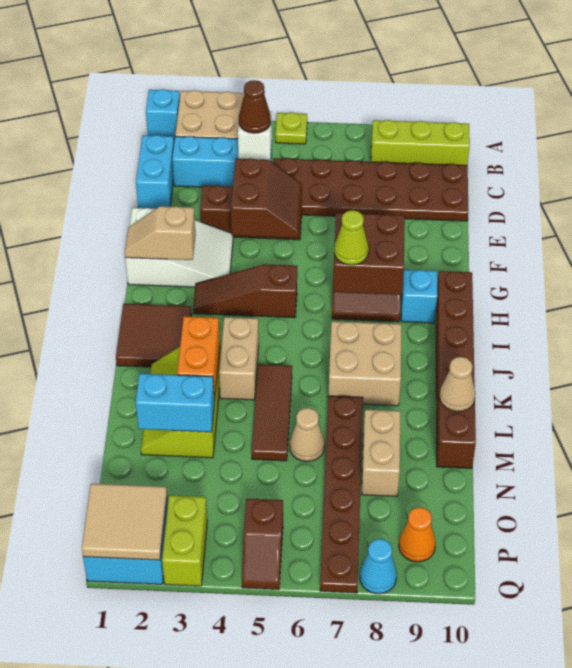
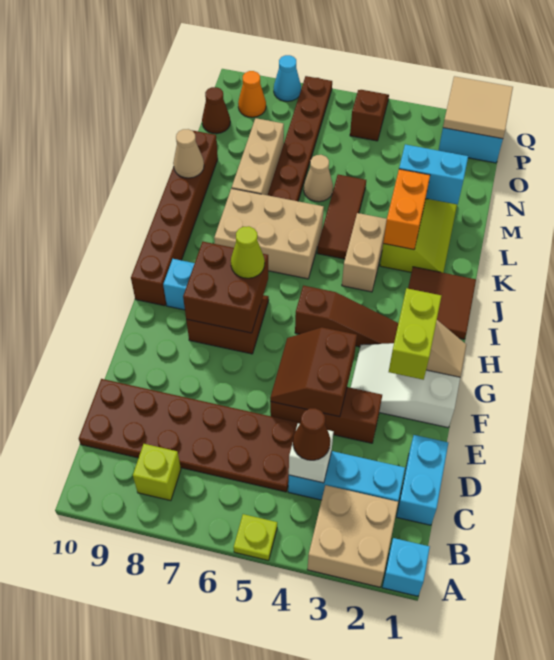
lime 1x3 brick [371,120,470,165] -> lime 1x1 brick [133,444,181,501]
tan 2x2 brick [328,321,401,406] -> tan 2x3 brick [214,188,324,279]
tan 1x2 brick [362,410,400,496] -> tan 1x3 brick [232,118,284,195]
none -> brown 1x1 cone [202,87,230,134]
lime 1x2 brick [162,495,207,586] -> lime 1x2 brick moved to [389,288,441,380]

